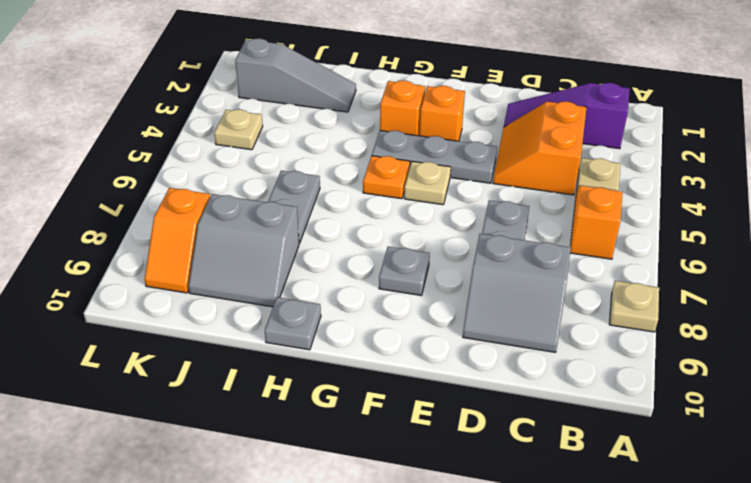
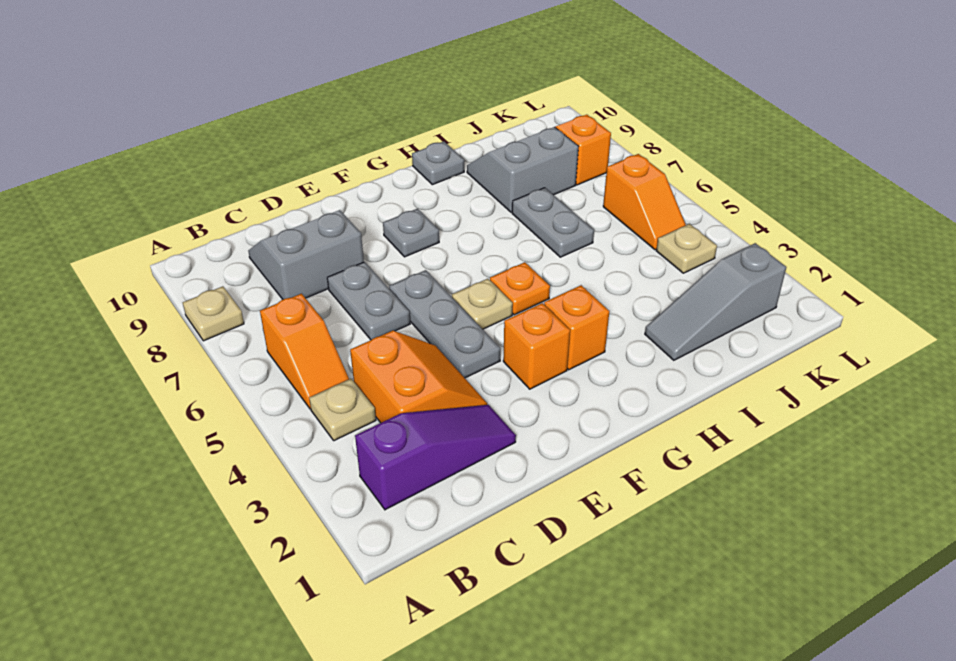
grey 1x3 plate [372,131,497,183] -> grey 1x3 plate turned to [389,270,500,378]
none -> orange 1x2 slope [603,154,686,250]

